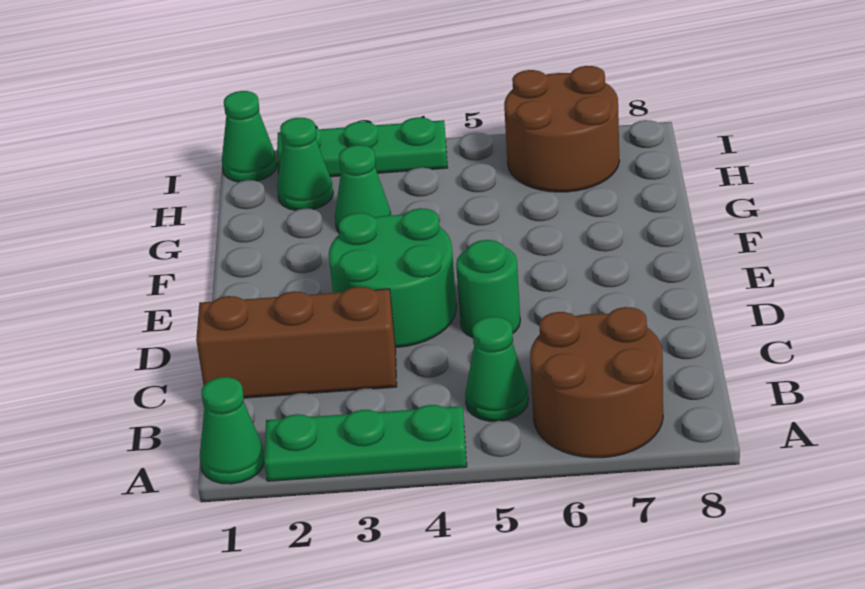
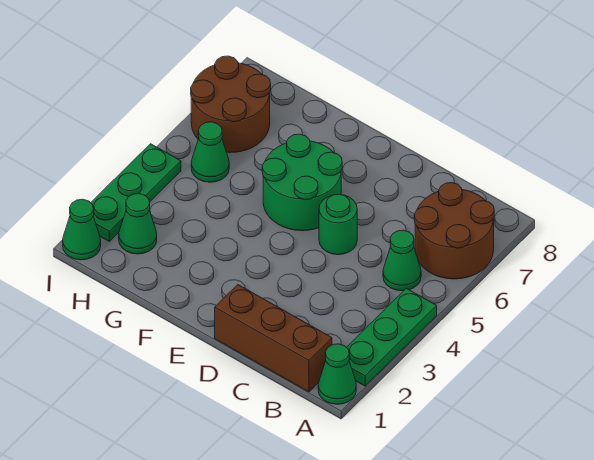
brown 1x3 brick [196,287,397,398] -> brown 1x3 brick turned to [215,285,332,392]
green 2x2 round brick [329,208,456,348] -> green 2x2 round brick moved to [262,134,342,231]
green 1x1 cone [335,145,391,232] -> green 1x1 cone moved to [191,122,229,182]

